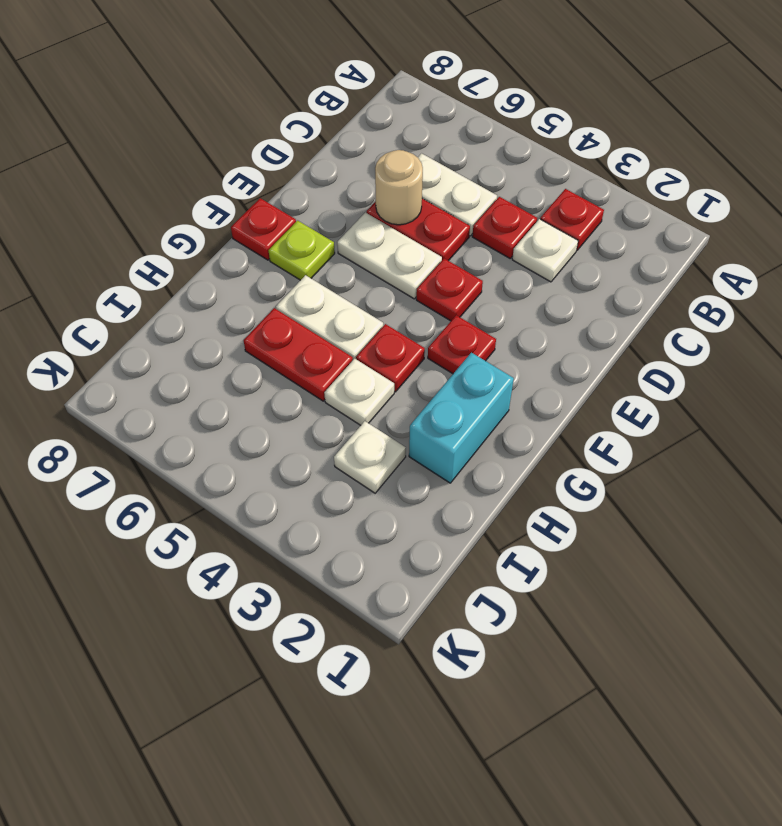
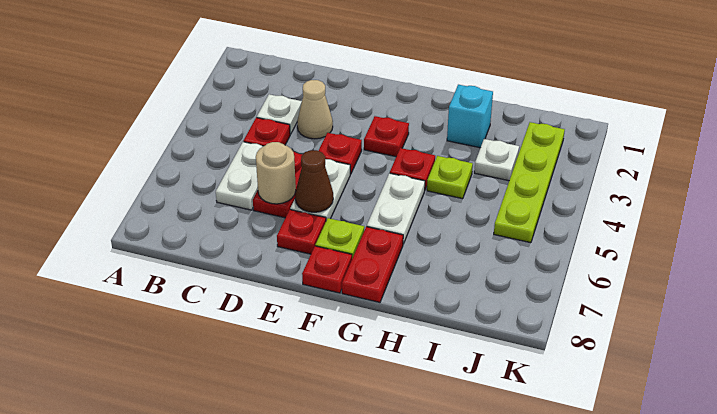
red 1x1 plate [540,189,604,250] -> red 1x1 plate moved to [277,210,326,254]
none -> tan 1x1 cone [297,80,333,139]
none -> brown 1x1 cone [295,150,333,212]
cyan 1x2 brick [409,353,514,483] -> cyan 1x1 brick [447,85,493,148]
white 1x1 plate [324,358,394,425] -> lime 1x1 plate [427,156,473,199]
red 1x2 plate [244,308,353,401] -> red 1x2 plate moved to [342,227,403,302]
none -> lime 1x4 plate [494,122,565,243]

